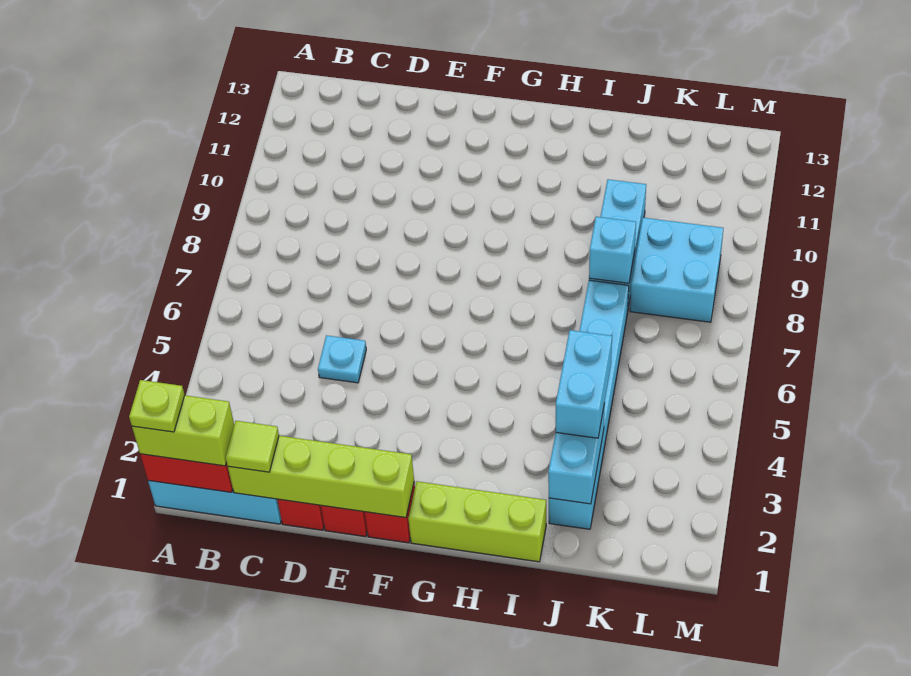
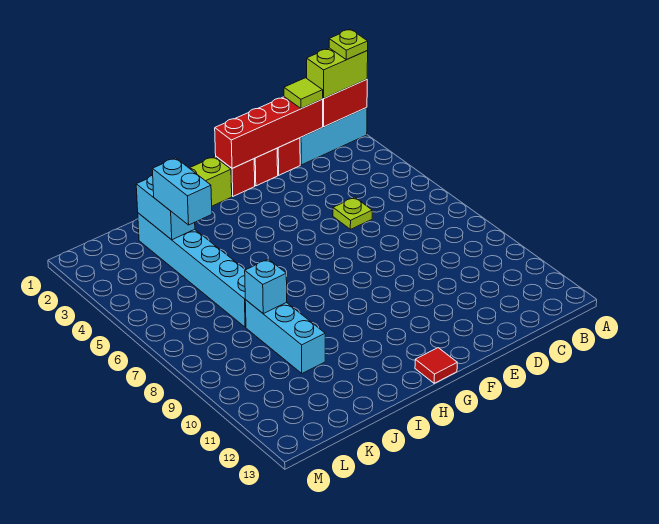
lime 1x4 brick [228,436,414,518] -> red 1x4 brick [215,97,323,168]
cyan 1x1 plate [318,335,366,383] -> lime 1x1 plate [333,197,372,229]
none -> red 1x1 tile [415,348,457,383]
cyan 2x2 brick [630,218,723,322] -> none

